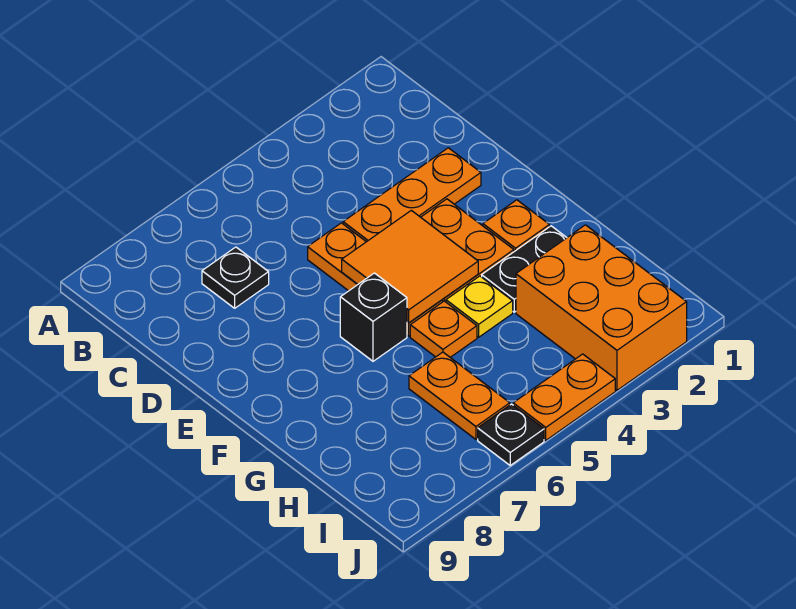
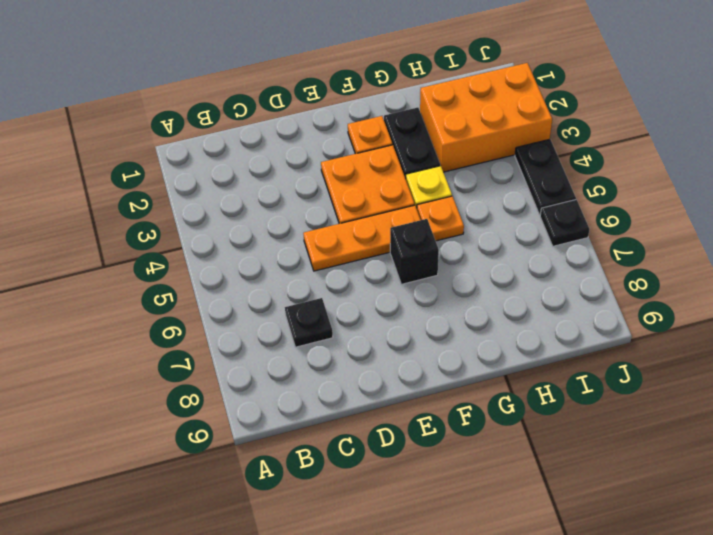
orange 1x3 plate [343,148,481,242] -> none
orange 2x2 tile [342,210,478,323] -> none
orange 1x2 plate [409,352,510,439] -> none
orange 1x2 plate [513,354,615,440] -> black 1x2 plate [515,139,576,215]

